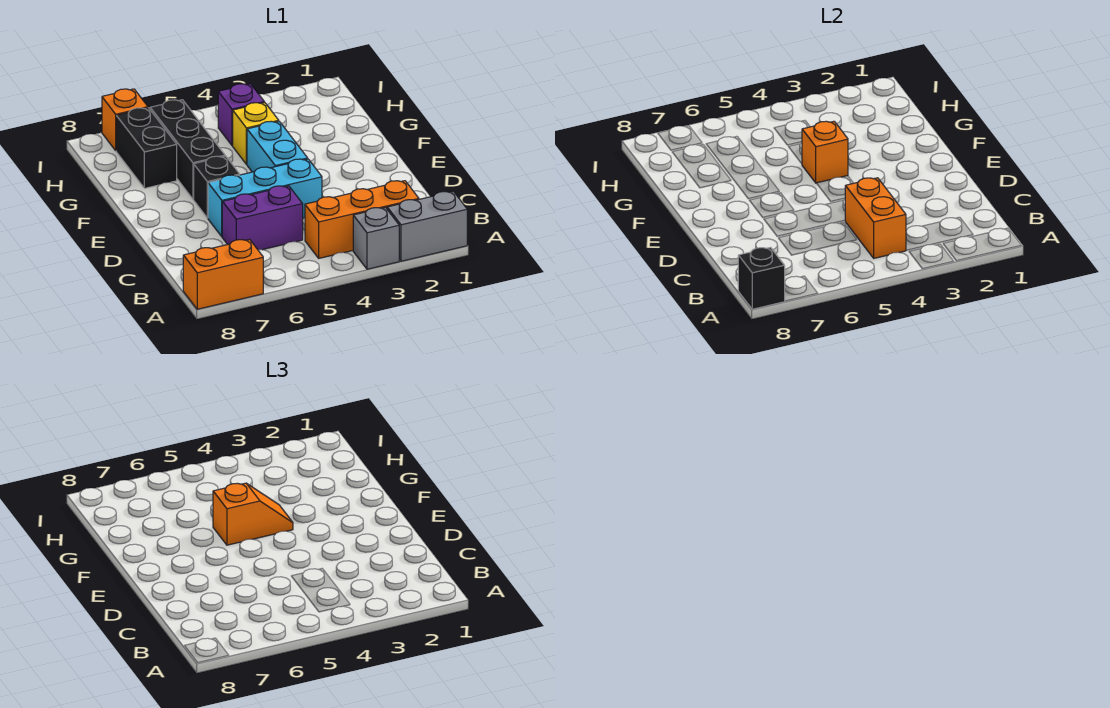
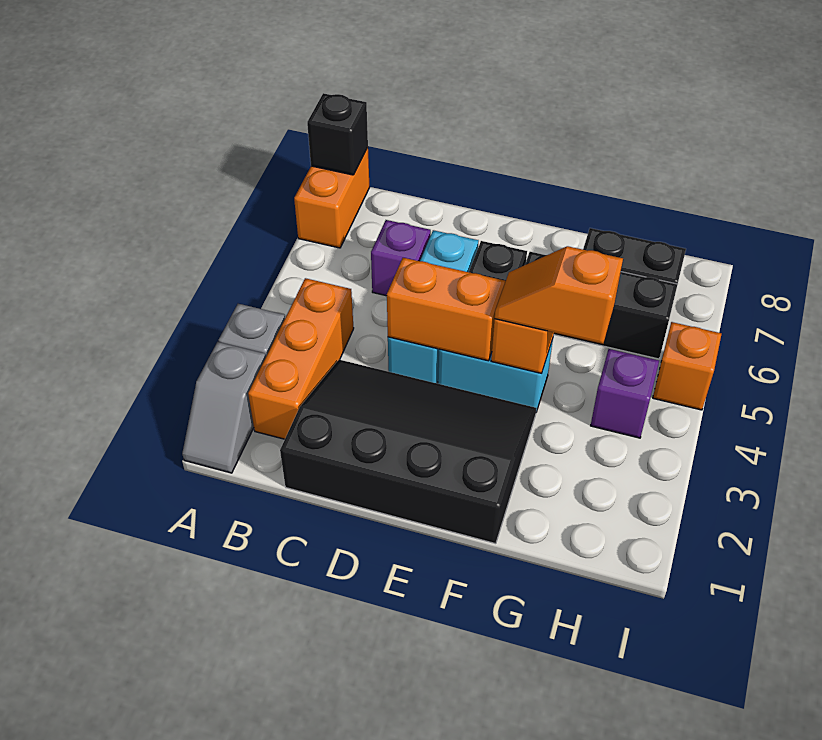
grey 1x2 brick [387,191,467,261] -> grey 1x2 slope [182,342,266,473]
orange 1x2 brick [845,178,906,258] -> orange 1x2 brick moved to [387,258,505,361]
none -> black 3x4 slope [280,360,537,544]
purple 1x2 brick [222,186,303,250] -> purple 1x1 brick [371,220,431,296]
orange 1x2 slope [213,483,293,545] -> orange 1x2 slope turned to [495,246,623,344]
yellow 1x1 brick [233,102,279,164] -> none
orange 1x1 brick [102,89,148,150] -> orange 1x1 brick moved to [653,322,721,410]

